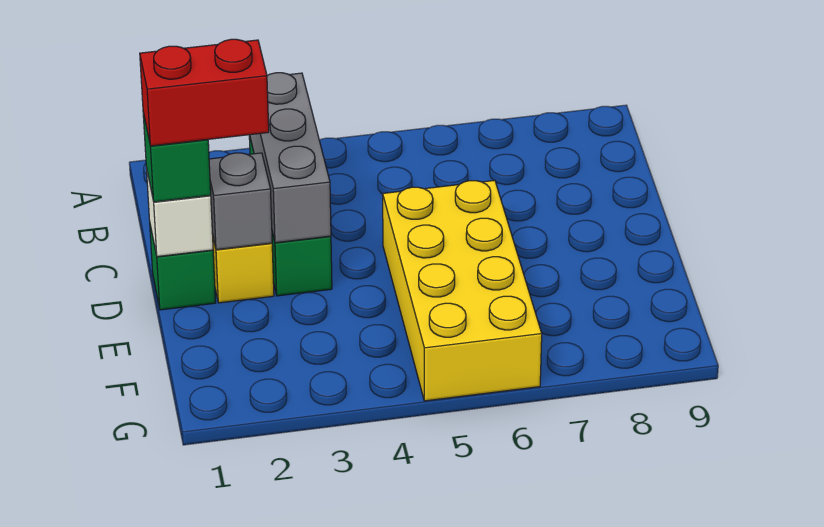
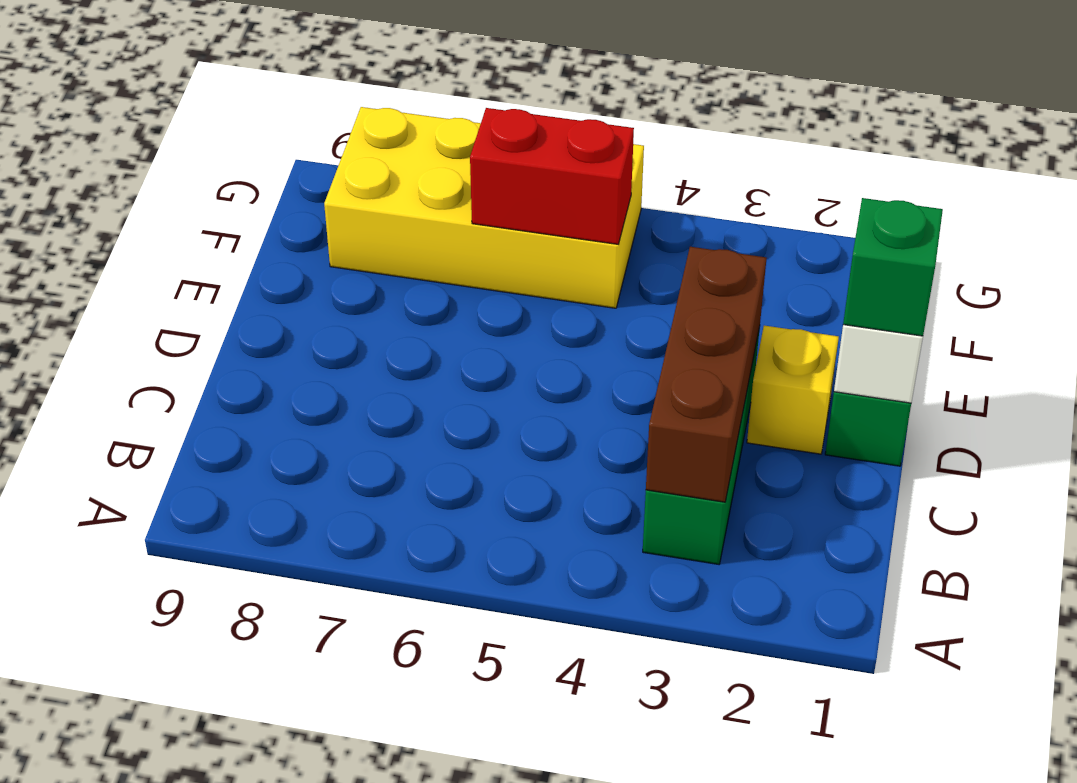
grey 1x3 brick [250,73,331,243] -> brown 1x3 brick [646,247,767,502]
red 1x2 brick [140,39,269,146] -> red 1x2 brick moved to [470,108,634,245]
grey 1x1 brick [209,153,272,250] -> none
yellow 2x4 brick [383,180,542,401] -> yellow 2x4 brick turned to [324,107,644,308]

